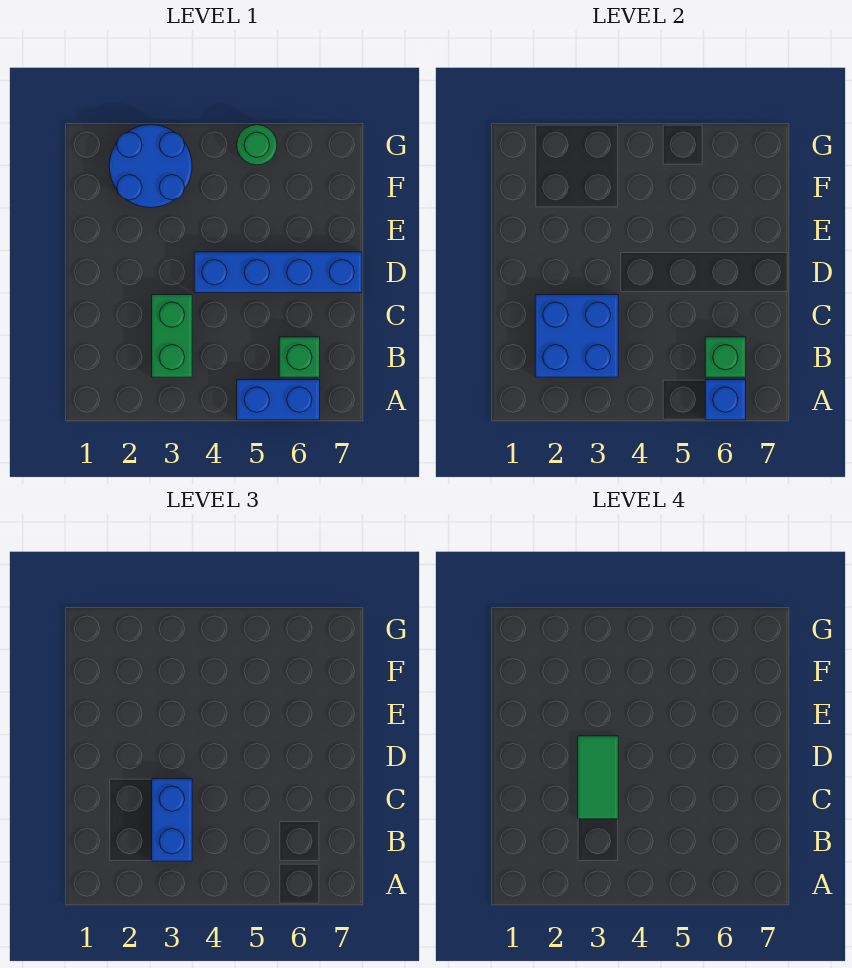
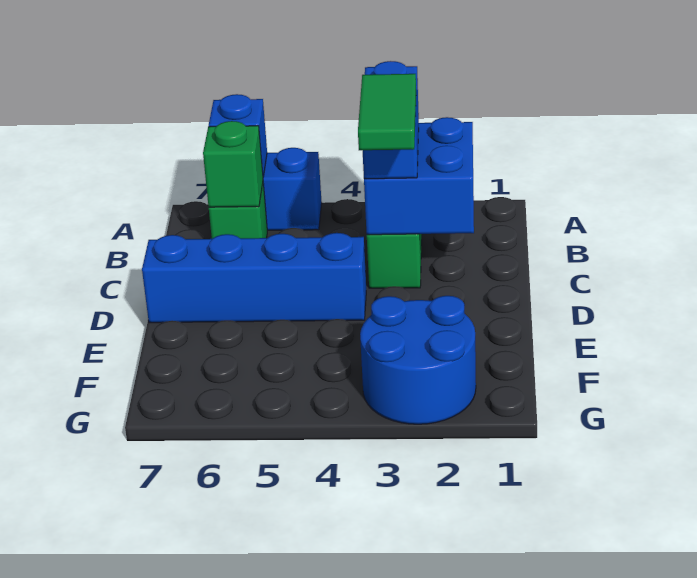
green 1x1 round brick [237,125,277,165] -> none

